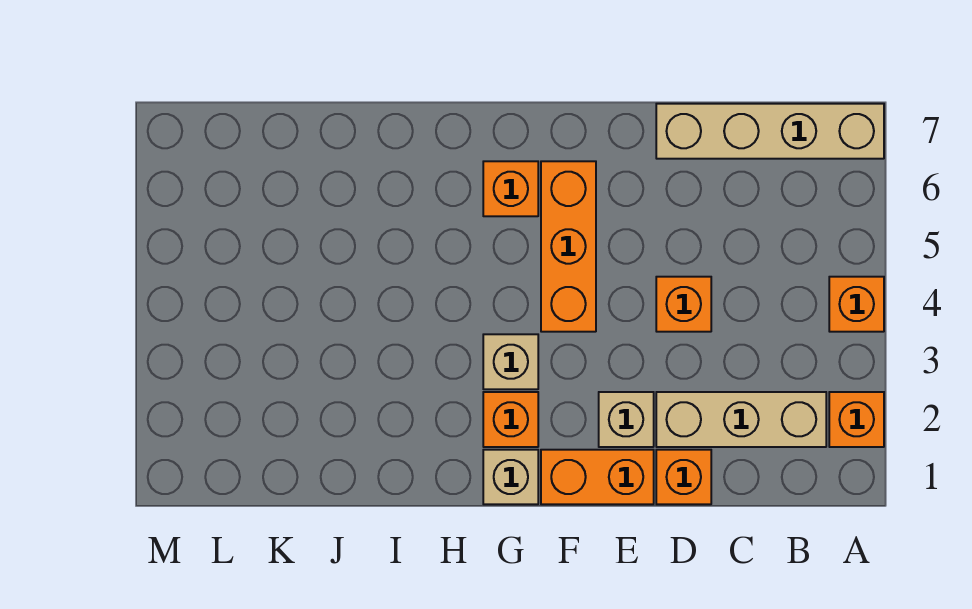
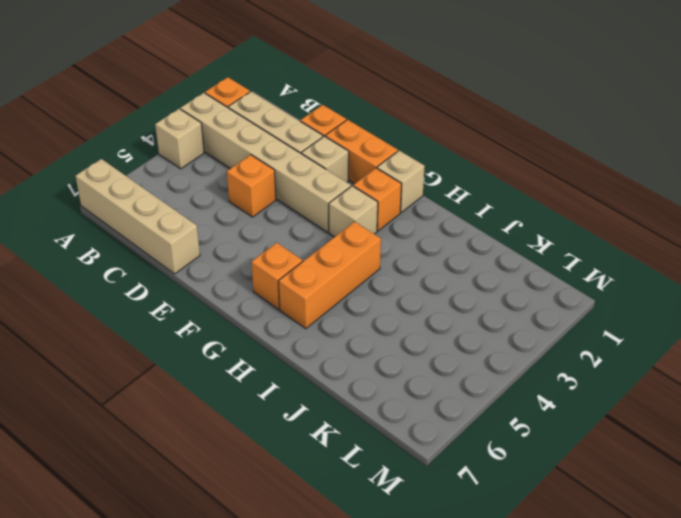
none -> tan 1x6 brick [180,93,351,232]
orange 1x1 brick [829,277,884,332] -> tan 1x1 brick [155,109,204,169]
orange 1x3 brick [541,161,596,332] -> orange 1x3 brick moved to [279,222,381,329]

